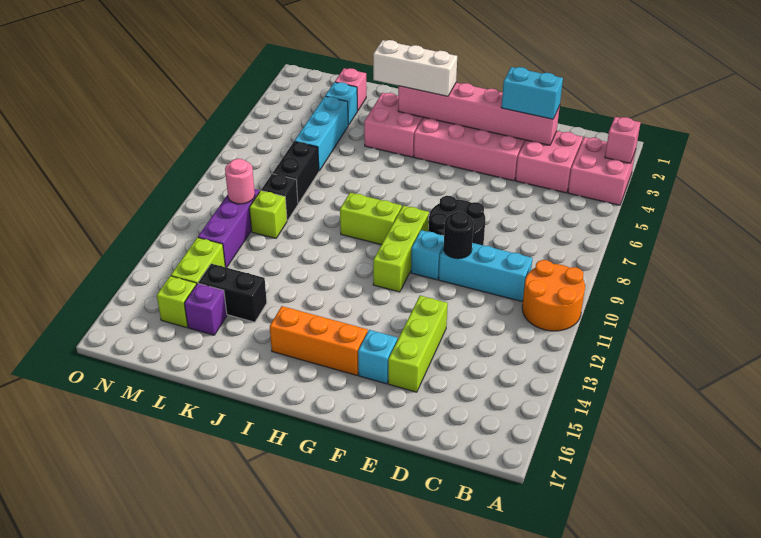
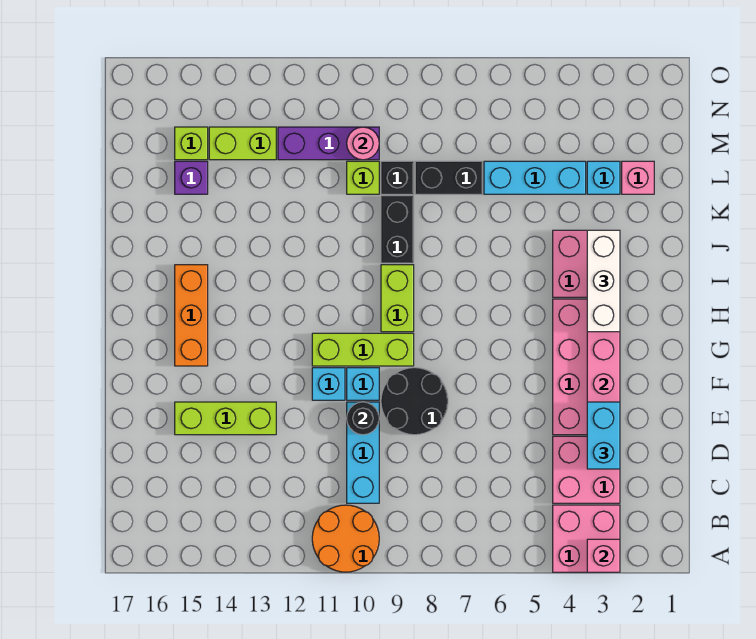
cyan 1x1 brick [358,330,397,384] -> cyan 1x1 brick moved to [312,368,345,400]
black 1x2 brick [198,264,267,322] -> black 1x2 brick moved to [381,196,414,263]

